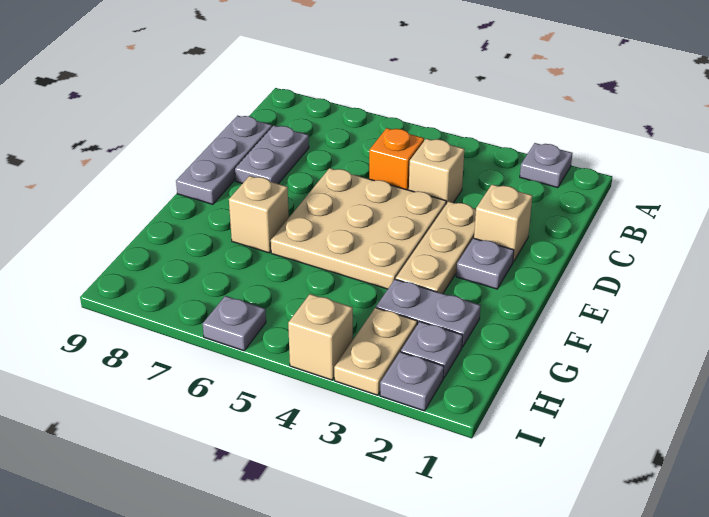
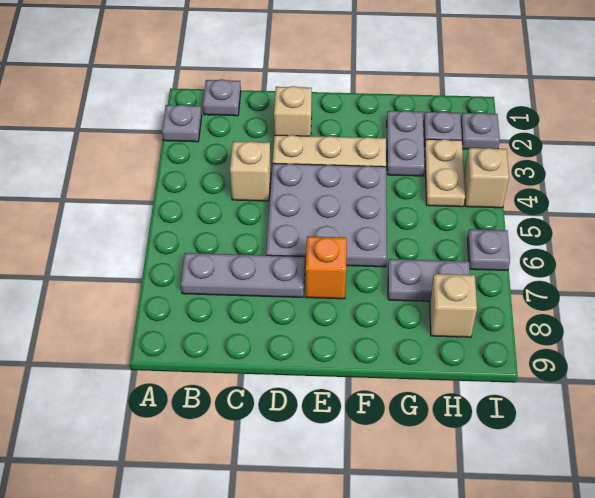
orange 1x1 brick [369,128,424,190] -> orange 1x1 brick moved to [305,236,347,299]
grey 1x2 plate [235,125,309,184] -> grey 1x2 plate moved to [388,259,470,301]
grey 1x3 plate [176,116,272,204] -> grey 1x3 plate moved to [181,253,305,297]
tan 3x3 plate [271,168,446,289] -> grey 3x3 plate [266,163,387,267]
grey 1x1 plate [456,238,514,289] -> grey 1x1 plate moved to [203,79,241,116]
tan 1x1 brick [229,176,289,253] -> tan 1x1 brick moved to [430,274,477,337]
tan 1x2 plate [334,308,417,395] -> tan 1x2 plate turned to [424,139,465,207]

